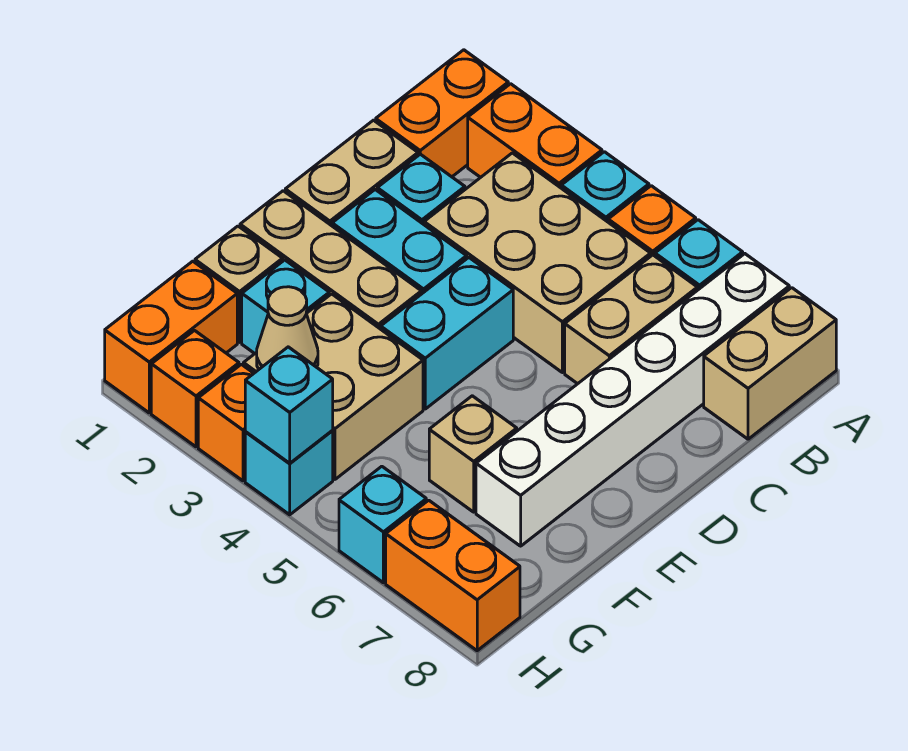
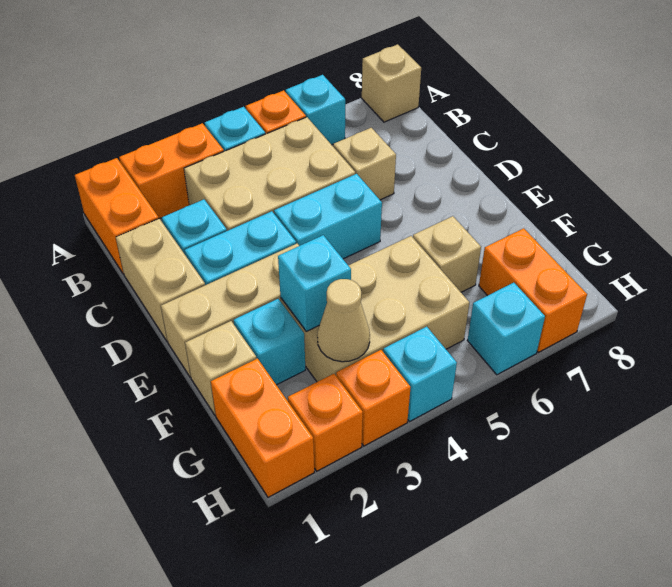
white 1x6 brick [476,254,789,546] -> none
tan 1x2 brick [704,288,836,439] -> tan 1x1 brick [362,44,421,122]
tan 1x2 brick [565,255,697,384] -> tan 1x1 brick [333,128,396,200]
cyan 1x2 brick [381,258,513,409] -> cyan 1x2 brick turned to [274,174,382,259]
tan 2x2 brick [243,294,423,479] -> tan 2x3 brick [281,236,469,382]
cyan 1x1 brick [245,347,333,463] -> cyan 1x1 brick moved to [278,235,351,331]
orange 1x2 brick [386,500,520,651] -> orange 1x2 brick turned to [479,228,587,352]

